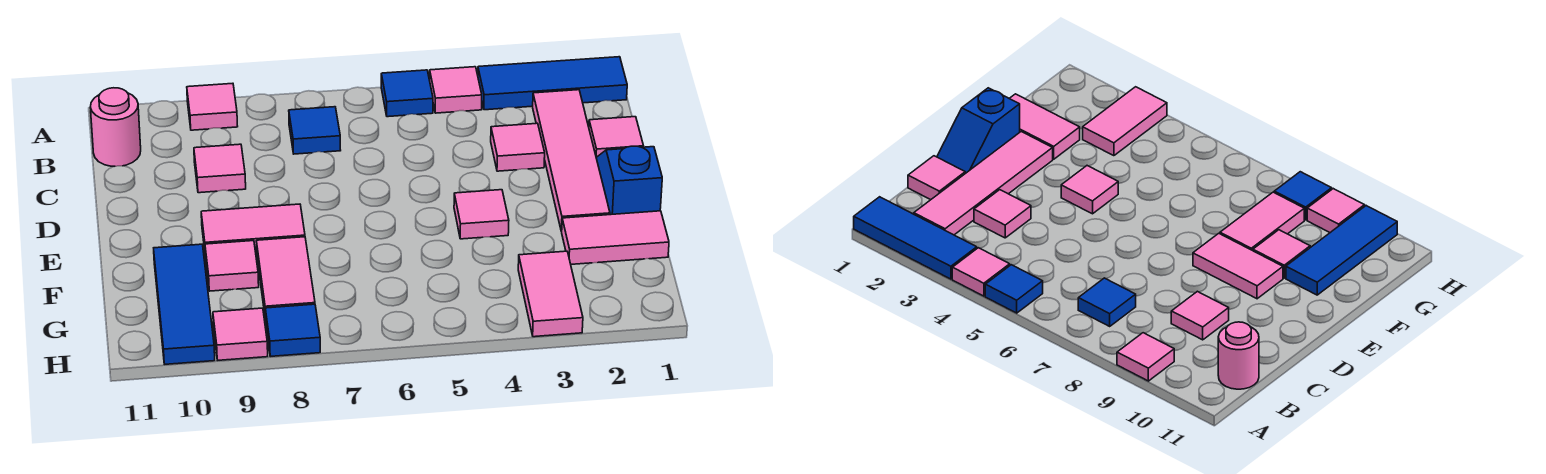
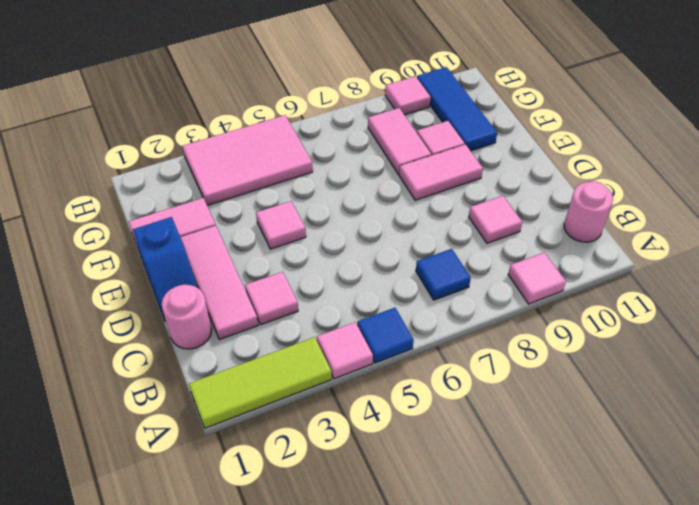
blue 1x3 tile [478,57,627,110] -> lime 1x3 tile [189,337,332,428]
pink 1x4 tile [533,90,610,231] -> pink 1x3 tile [180,226,258,340]
pink 1x1 tile [589,117,644,158] -> pink 1x1 round brick [162,285,212,349]
pink 1x2 tile [518,251,583,337] -> pink 2x3 tile [182,115,313,206]
blue 1x1 tile [265,304,320,356] -> none

